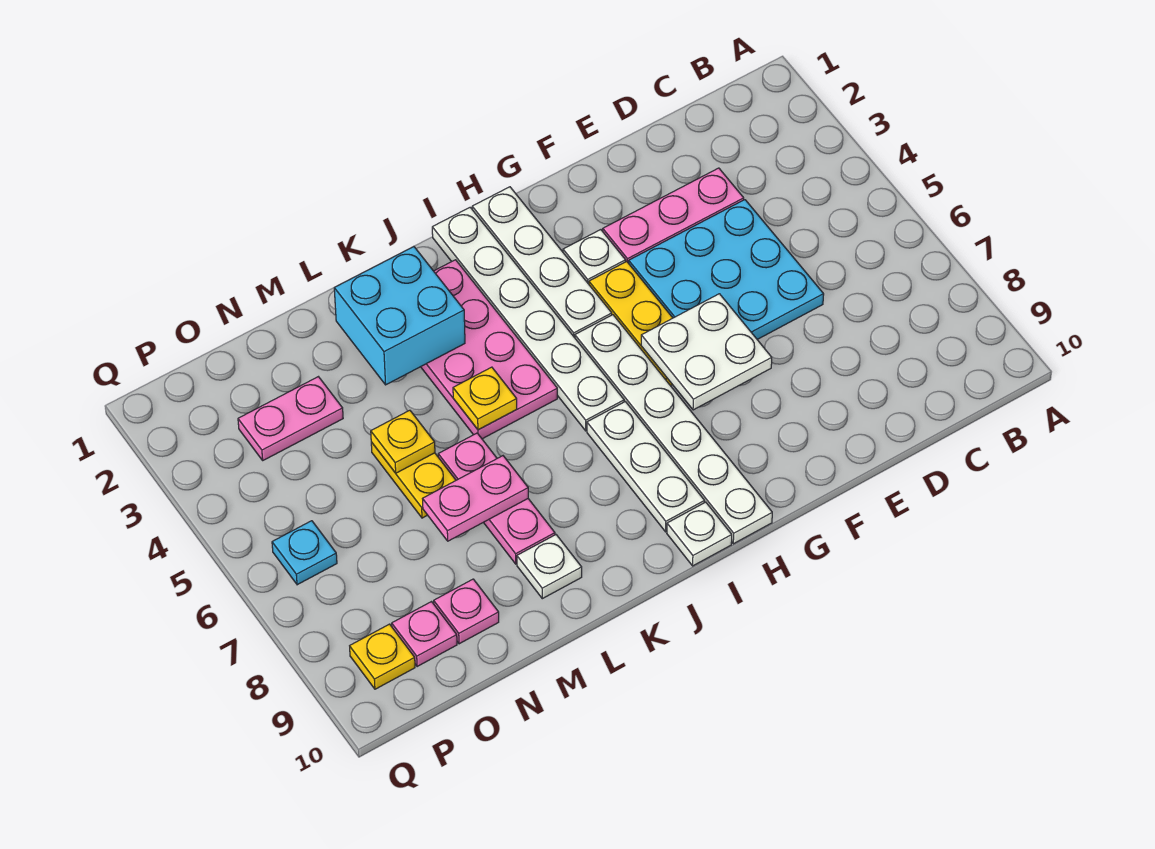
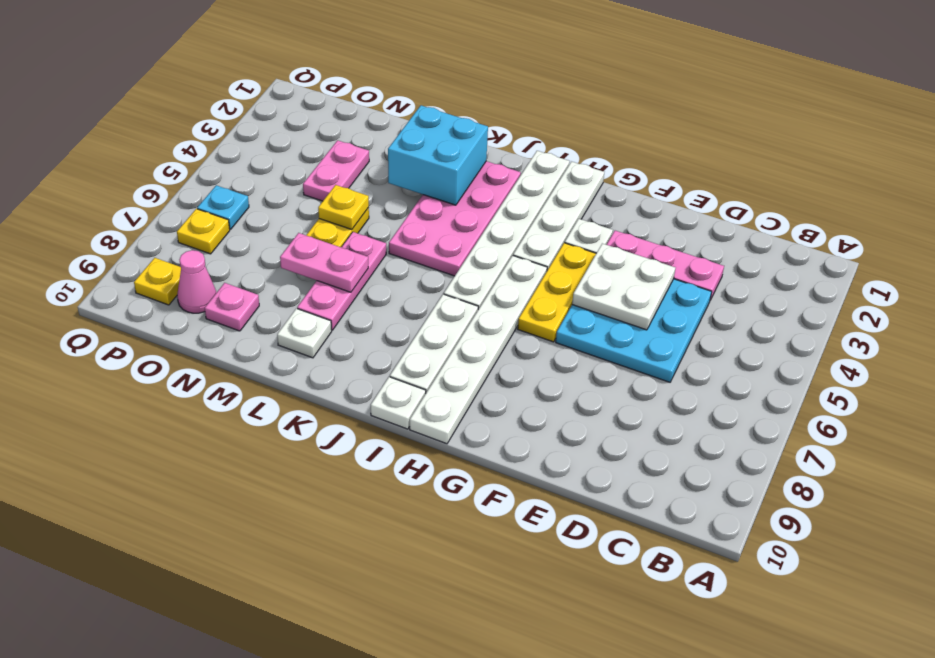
white 2x2 plate [641,294,772,410] -> white 2x2 plate moved to [572,244,675,330]
yellow 1x1 plate [453,367,517,430] -> yellow 1x1 plate moved to [177,209,230,254]
pink 1x2 plate [238,377,343,460] -> pink 1x2 plate turned to [303,140,369,201]
pink 1x1 plate [392,602,457,667] -> pink 1x1 cone [177,250,216,313]

